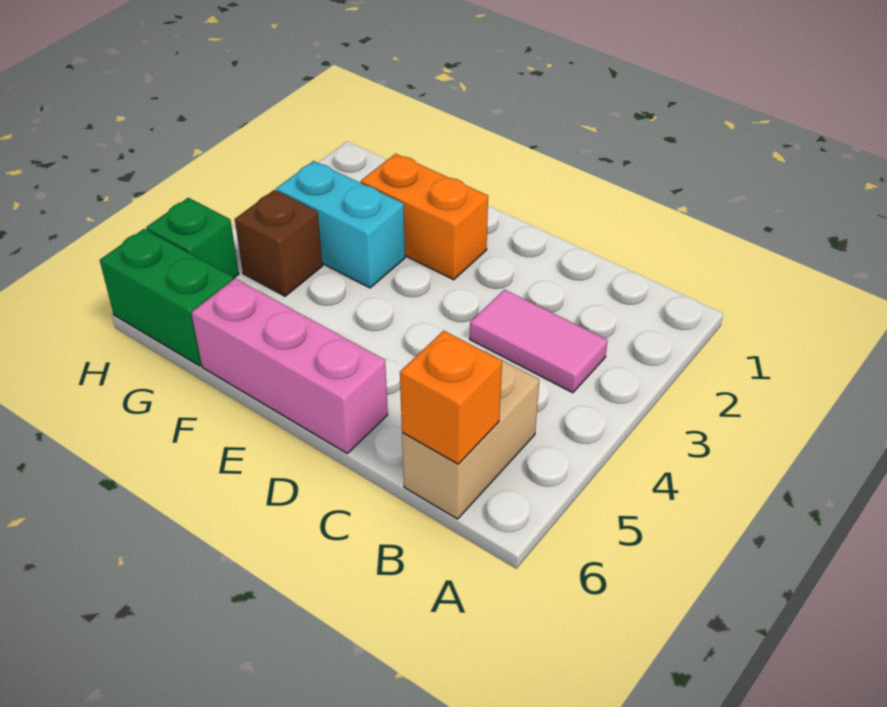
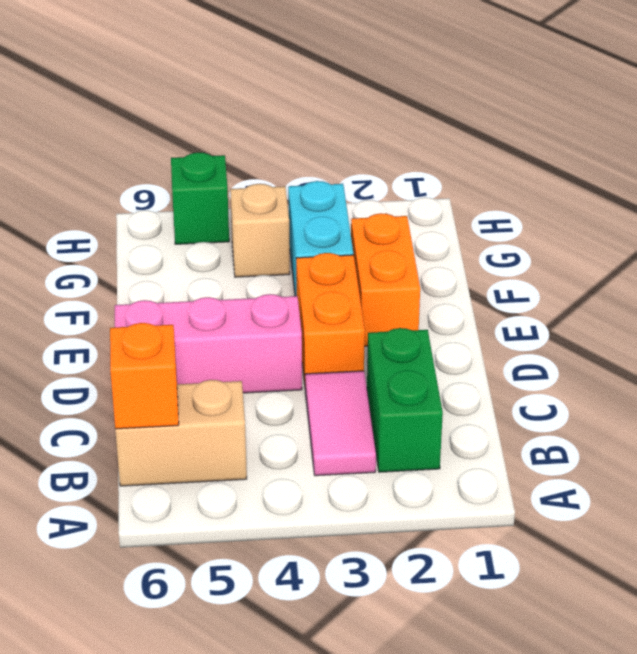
none -> orange 1x2 brick [296,253,365,384]
pink 1x3 brick [191,278,388,453] -> pink 1x3 brick turned to [115,294,302,393]
brown 1x1 brick [235,190,323,296] -> tan 1x1 brick [230,184,290,277]
green 1x2 brick [100,229,233,366] -> green 1x2 brick moved to [367,328,443,472]

